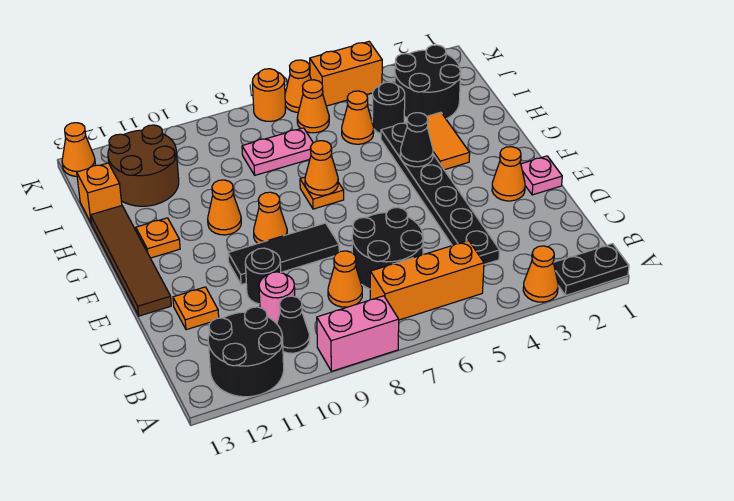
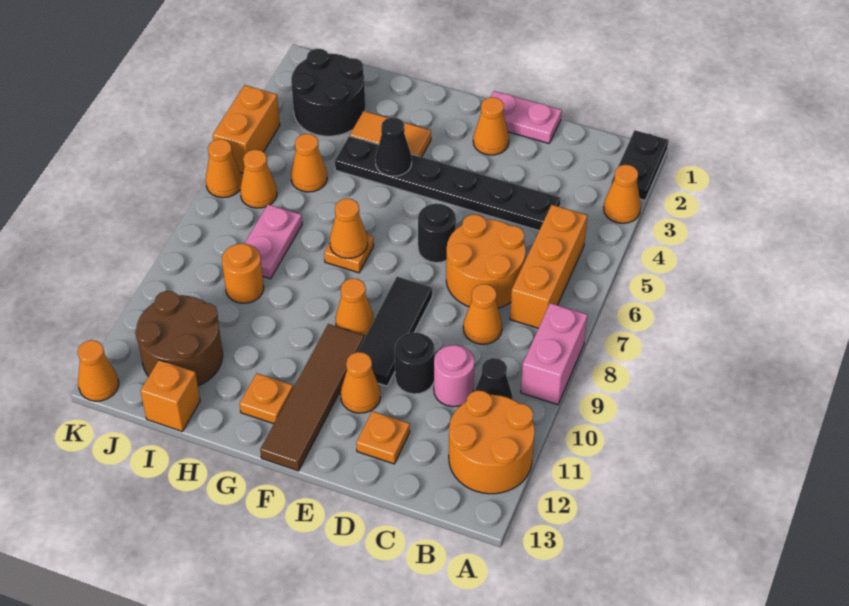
black 2x2 round brick [208,307,284,397] -> orange 2x2 round brick [449,390,535,494]
black 2x2 round brick [352,207,423,289] -> orange 2x2 round brick [446,214,526,308]
pink 1x1 plate [521,156,562,195] -> pink 1x2 plate [491,91,562,143]
brown 1x4 tile [91,206,171,316] -> brown 1x4 tile turned to [260,324,364,471]
orange 1x1 cone [208,180,241,235] -> orange 1x1 cone moved to [341,352,381,413]
black 1x1 round brick [372,82,405,134] -> black 1x1 round brick moved to [418,203,456,263]
orange 1x1 round brick [252,69,286,121] -> orange 1x1 round brick moved to [222,244,264,303]

